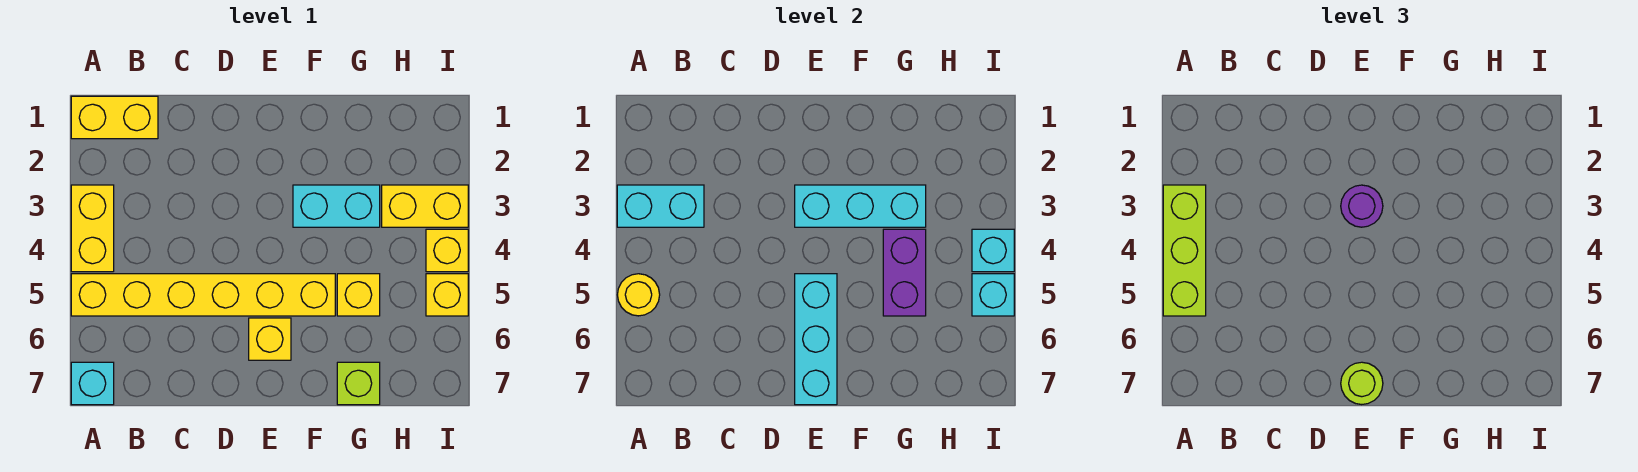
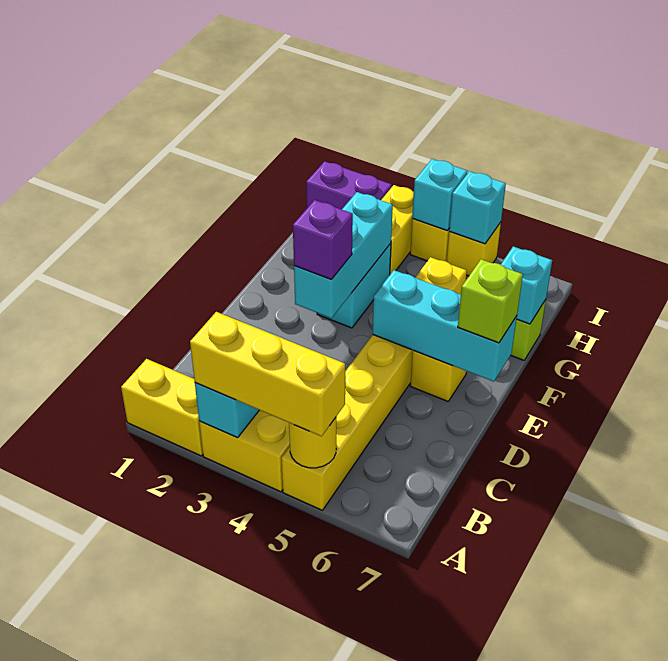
yellow 1x2 brick [71,96,158,139] -> yellow 1x2 brick turned to [121,359,203,456]
lime 1x3 brick [1163,185,1206,316] -> yellow 1x3 brick [190,312,345,436]
cyan 1x1 brick [71,362,114,405] -> cyan 1x1 brick moved to [501,247,552,324]
purple 1x1 round brick [1341,185,1383,227] -> purple 1x1 brick [293,200,353,279]
lime 1x1 round brick [1341,362,1383,405] -> lime 1x1 brick [458,259,523,343]
purple 1x2 brick [883,229,926,316] -> purple 1x2 brick moved to [306,161,392,209]

